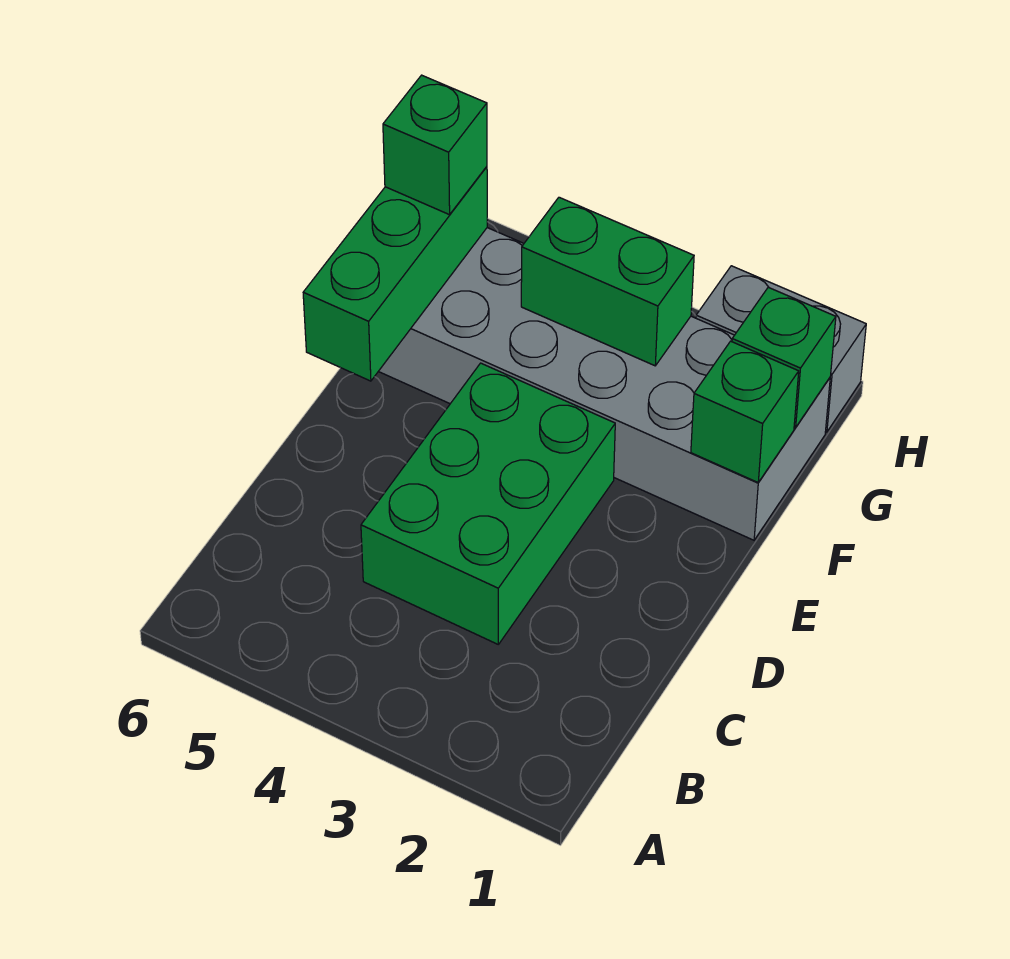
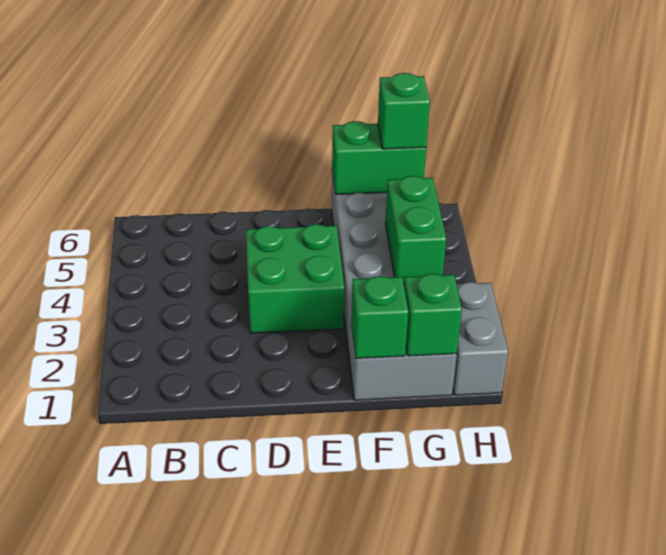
green 2x3 brick [361,363,615,644] -> green 2x2 brick [246,224,344,333]
green 1x3 brick [303,167,487,381] -> green 1x2 brick [332,121,426,194]

